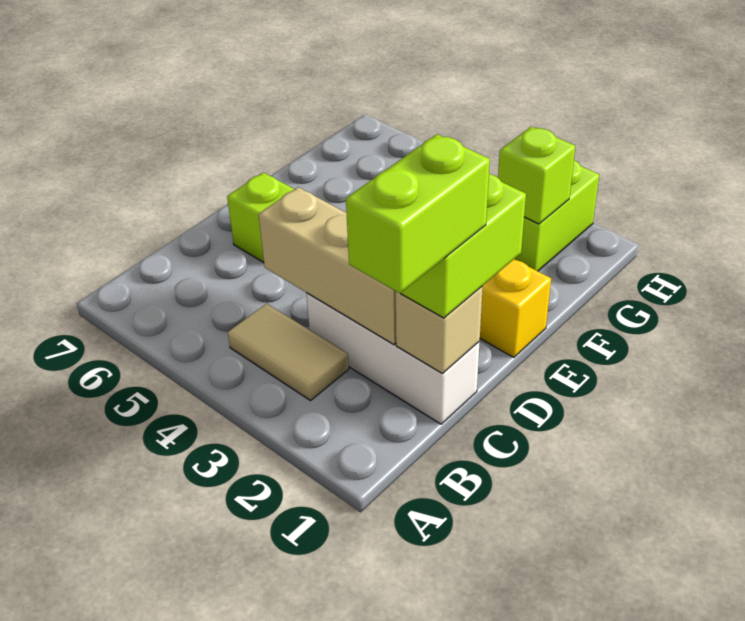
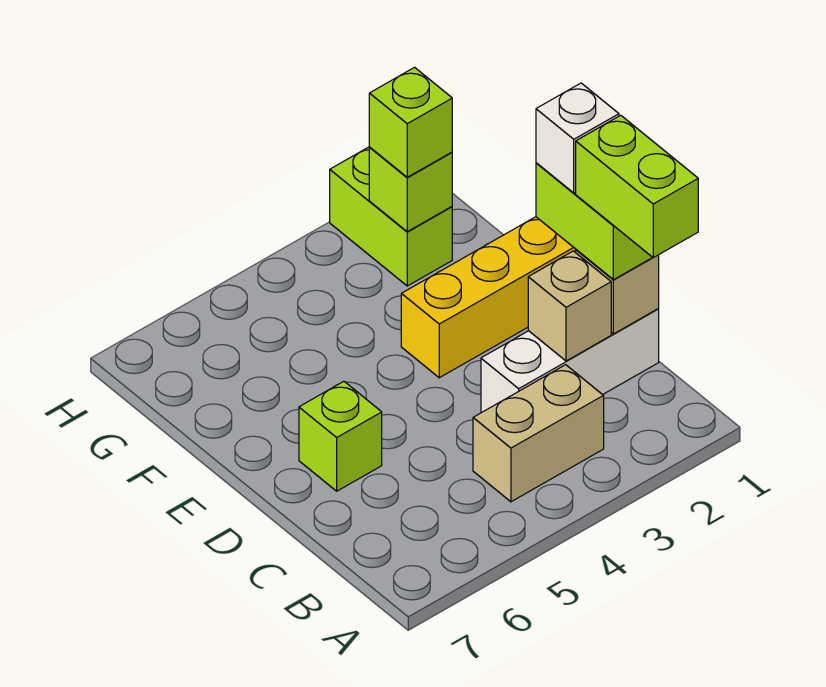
tan 1x2 tile [228,304,349,401] -> tan 1x2 brick [473,365,604,502]
tan 1x3 brick [259,187,396,345] -> tan 1x1 brick [528,251,611,361]
none -> white 1x1 brick [536,83,619,193]
none -> lime 1x1 brick [369,67,452,177]

